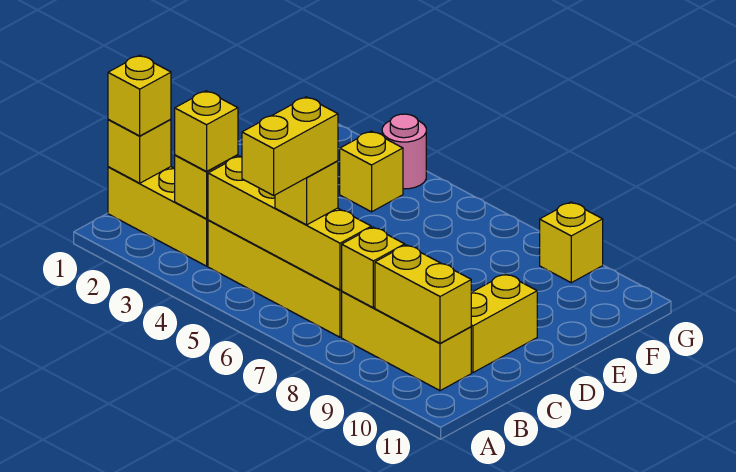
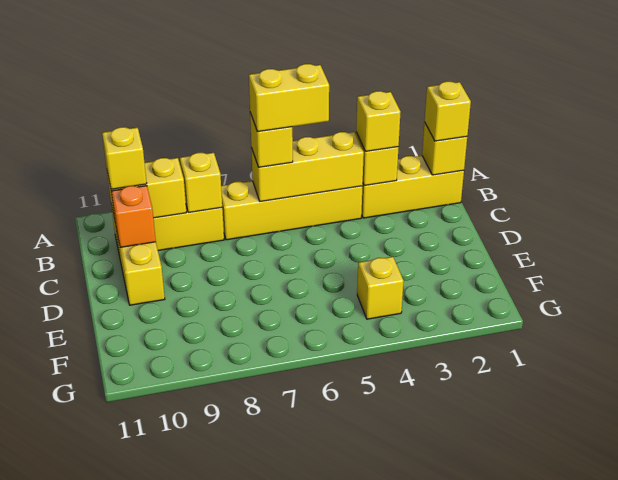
yellow 1x2 brick [242,97,338,195] -> yellow 1x2 brick turned to [249,64,329,132]
yellow 1x4 brick [208,156,371,290] -> yellow 1x3 brick [251,132,364,202]
none -> orange 1x1 brick [111,186,156,247]
pink 1x1 round brick [382,114,426,189] -> none
yellow 1x1 brick [540,202,603,283] -> yellow 1x1 brick moved to [102,127,147,189]

